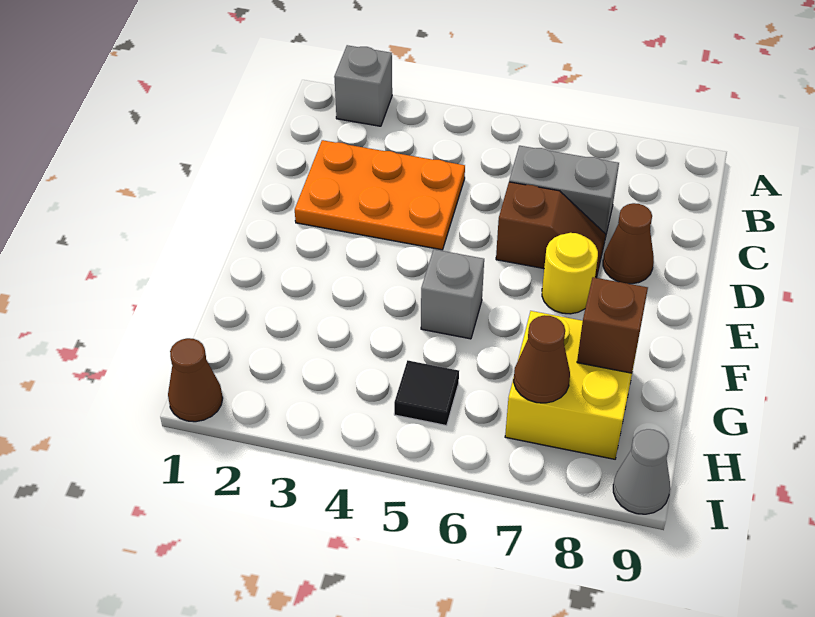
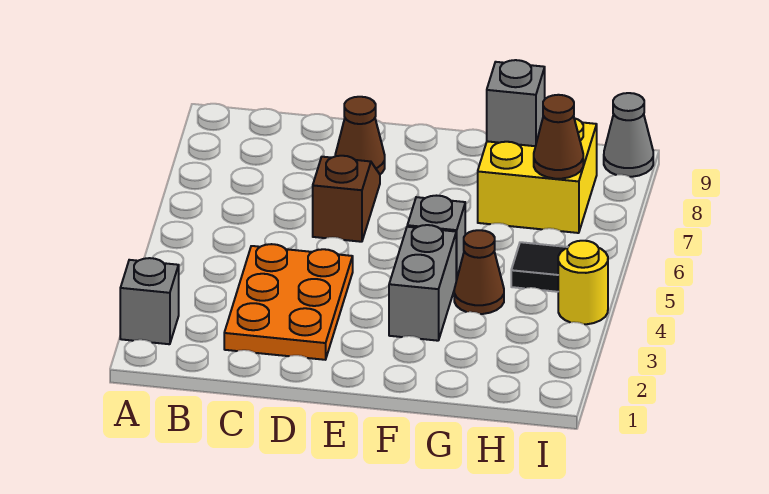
grey 1x2 brick [509,146,619,238] -> grey 1x2 brick moved to [389,225,456,341]
yellow 1x1 round brick [542,233,598,314] -> yellow 1x1 round brick moved to [558,241,608,324]
brown 1x1 brick [577,277,648,373] -> grey 1x1 brick [487,60,545,146]
brown 1x1 cone [168,338,223,422] -> brown 1x1 cone moved to [454,230,504,314]

